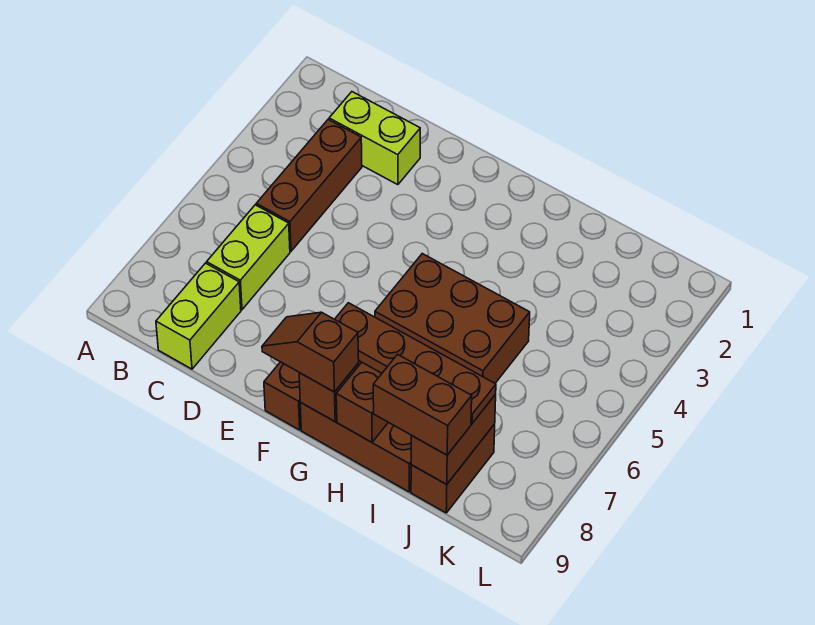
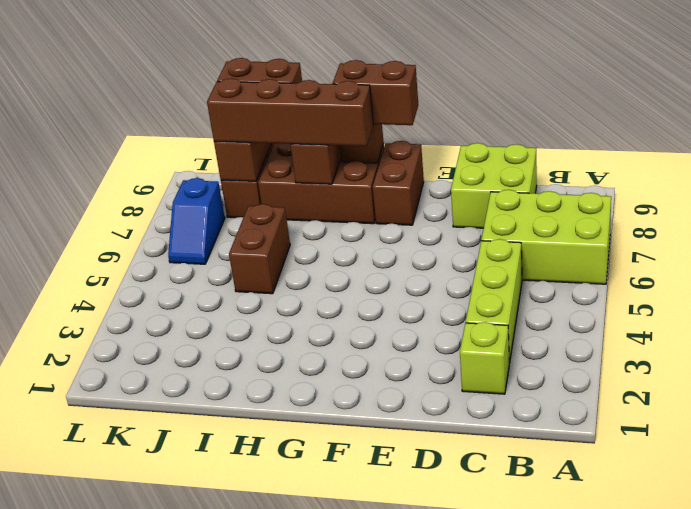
lime 1x2 brick [329,92,420,185] -> lime 1x1 brick [460,322,509,394]
brown 1x3 brick [256,120,362,251] -> lime 1x3 brick [466,239,522,363]
lime 1x2 brick [207,205,290,310] -> lime 2x3 brick [481,190,611,284]
lime 1x2 brick [156,263,241,369] -> lime 2x2 brick [451,143,537,228]
brown 1x2 slope [262,312,359,392] -> brown 1x2 brick [333,60,418,125]
brown 2x3 brick [375,254,530,383] -> brown 1x2 brick [229,204,290,294]
brown 1x4 plate [335,303,496,423] -> brown 1x4 brick [207,78,374,146]
none -> blue 1x2 slope [168,178,225,264]

